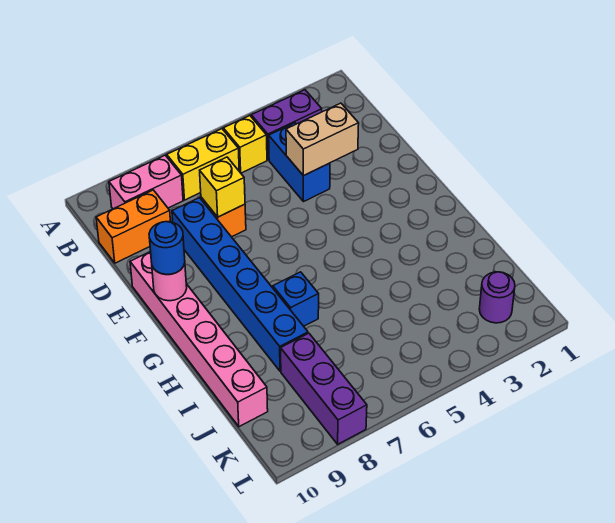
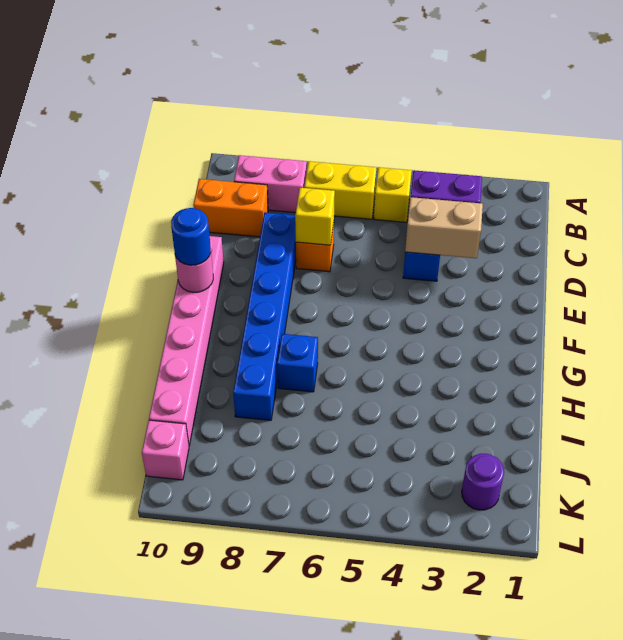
purple 1x3 brick [281,333,367,444] -> none
none -> pink 1x1 brick [142,420,189,480]

